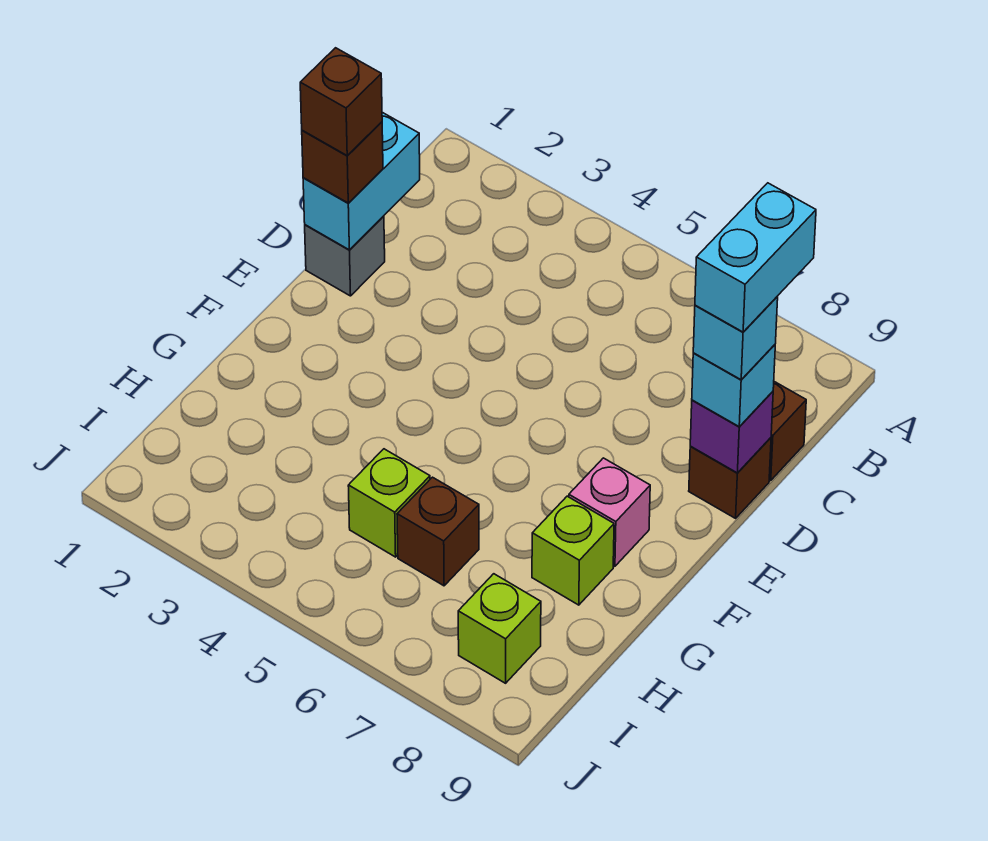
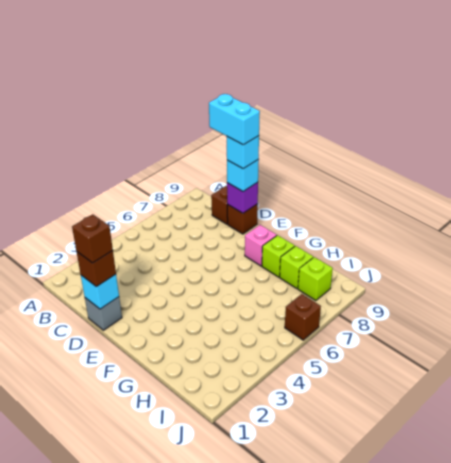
cyan 1x2 brick [303,112,420,250] -> cyan 1x1 brick [81,275,119,309]
lime 1x1 brick [348,449,430,557] -> lime 1x1 brick moved to [280,246,313,289]
brown 1x1 brick [397,477,479,586] -> brown 1x1 brick moved to [285,294,321,340]

